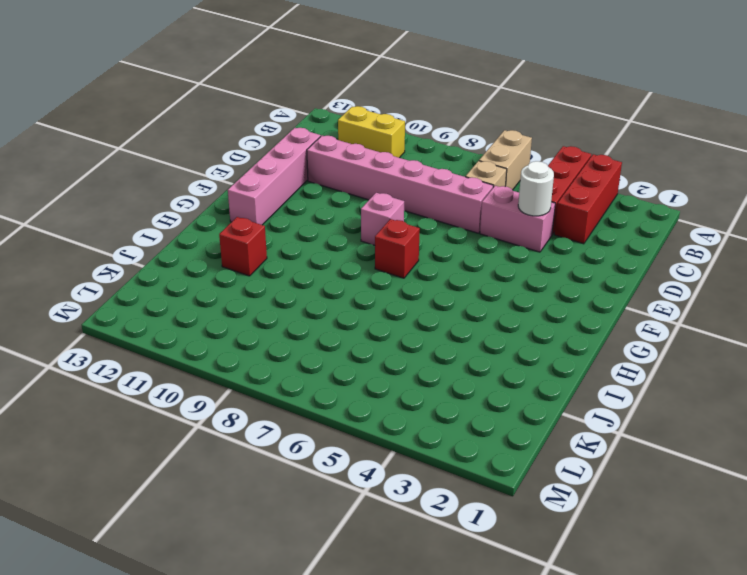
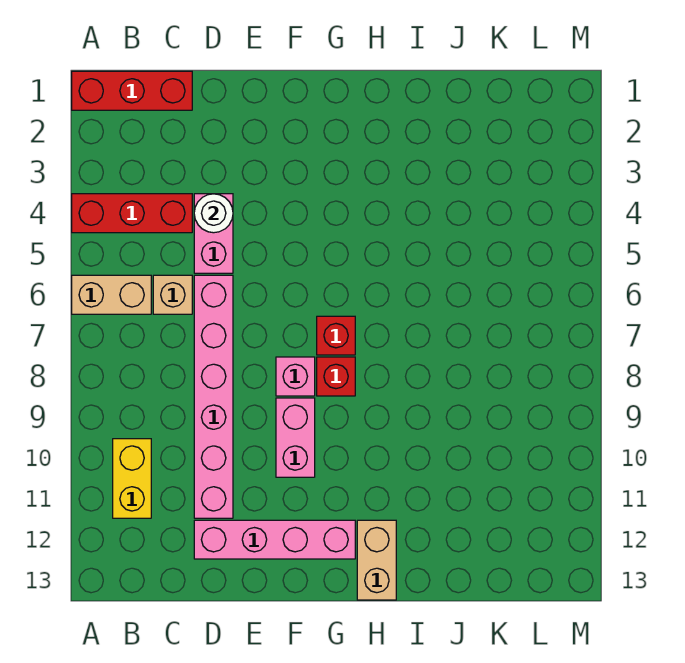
red 1x3 brick [554,154,622,244] -> red 1x3 brick moved to [72,71,192,110]
none -> pink 1x2 brick [276,398,315,477]
none -> tan 1x2 brick [357,520,396,600]
red 1x1 brick [219,217,267,276] -> red 1x1 brick moved to [317,357,355,396]

